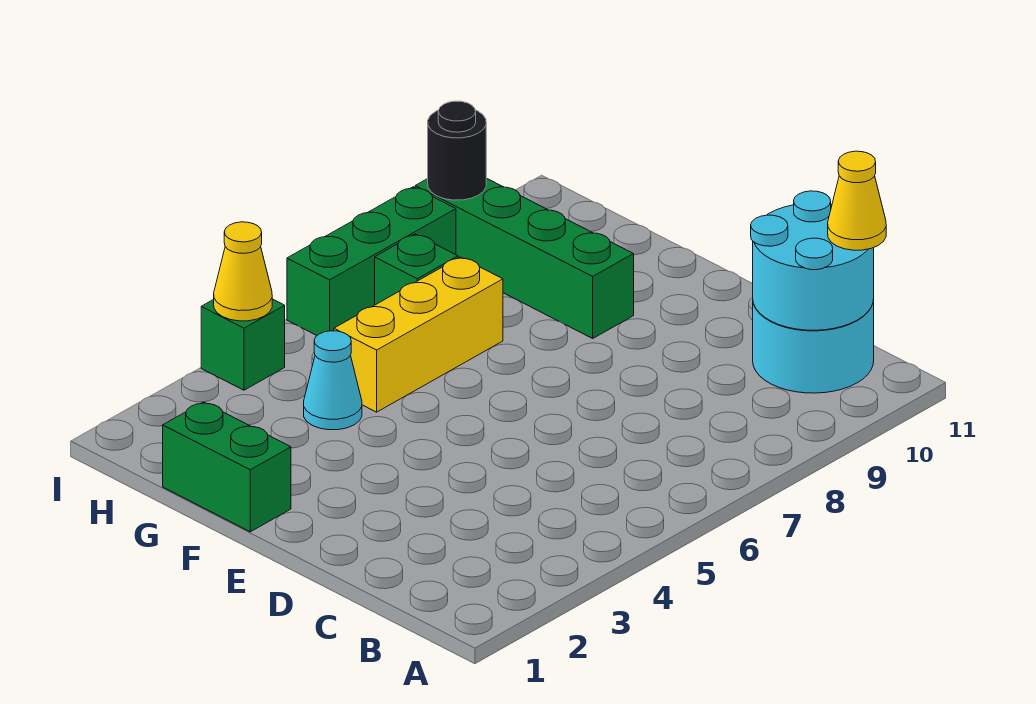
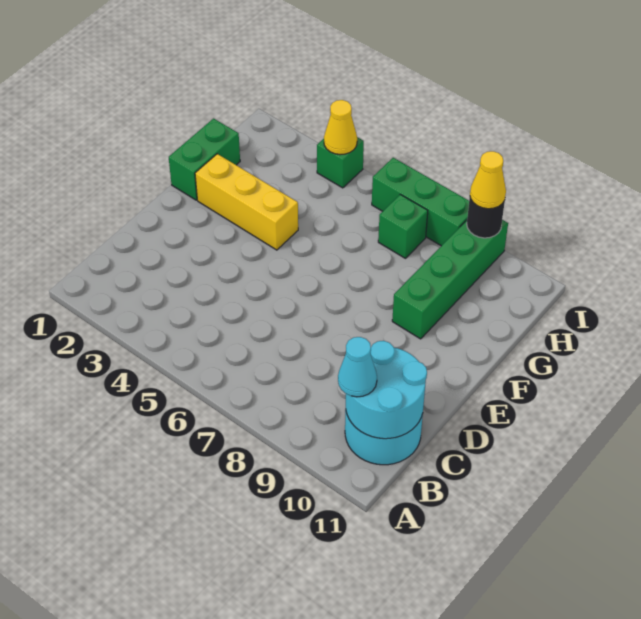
yellow 1x1 cone [828,151,886,250] -> yellow 1x1 cone moved to [470,151,506,209]
cyan 1x1 cone [304,331,362,430] -> cyan 1x1 cone moved to [338,337,377,397]
yellow 1x3 brick [334,257,503,412] -> yellow 1x3 brick moved to [195,154,298,250]

